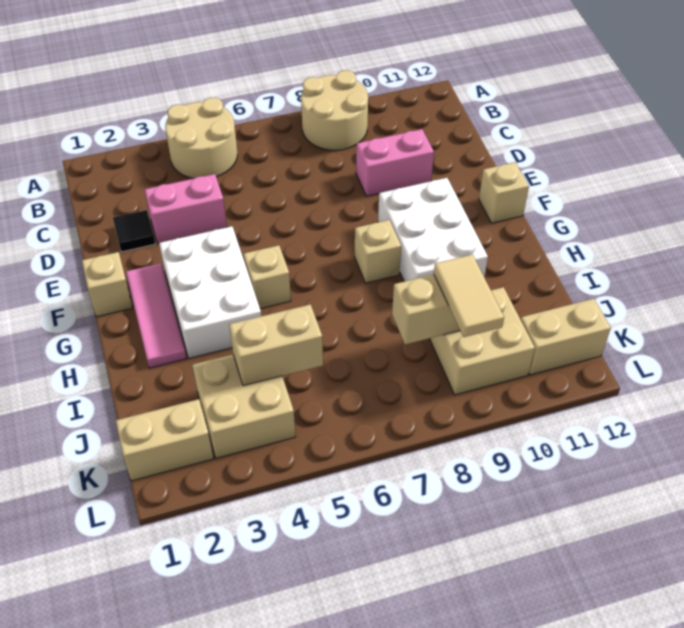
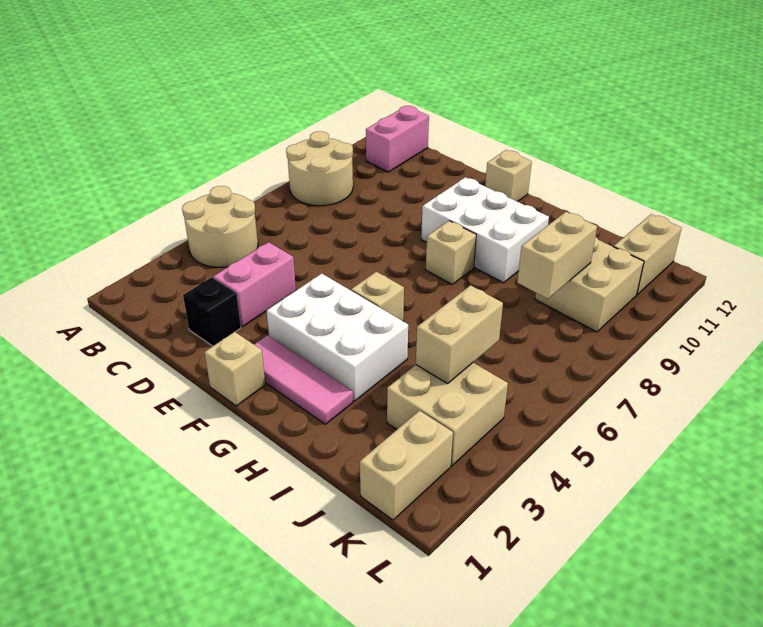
black 1x1 tile [113,210,156,252] -> black 1x1 brick [183,277,241,346]
pink 1x2 brick [356,129,434,196] -> pink 1x2 brick moved to [366,106,429,172]
tan 1x2 tile [434,255,504,337] -> none

